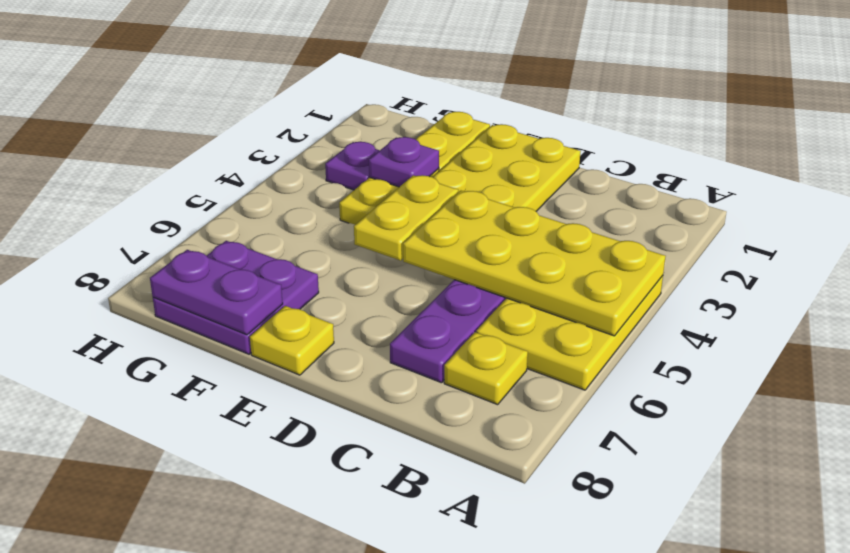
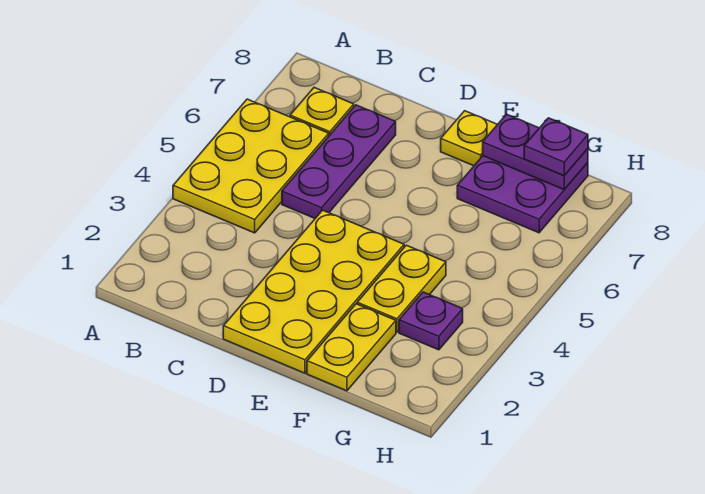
yellow 2x4 plate [403,191,666,336] -> none
yellow 1x2 plate [354,175,458,261] -> none
purple 1x1 plate [369,137,439,187] -> purple 1x1 plate moved to [524,118,588,176]

